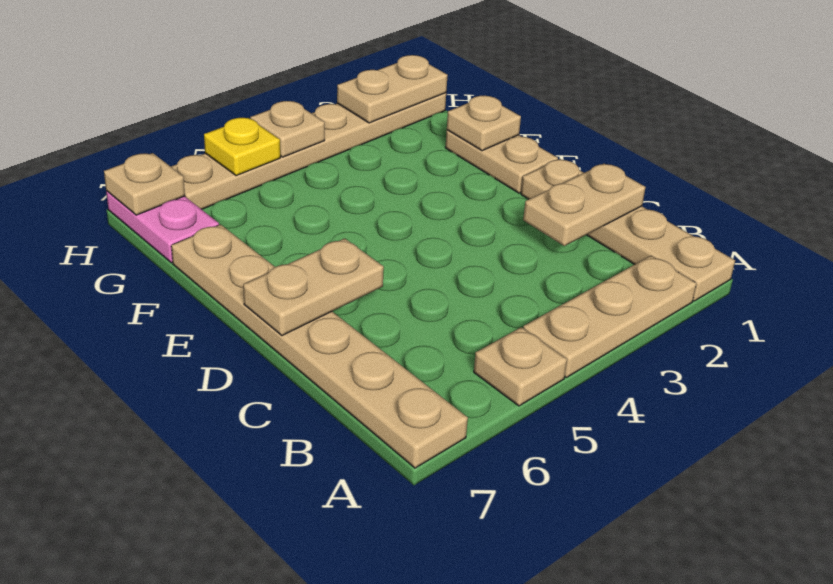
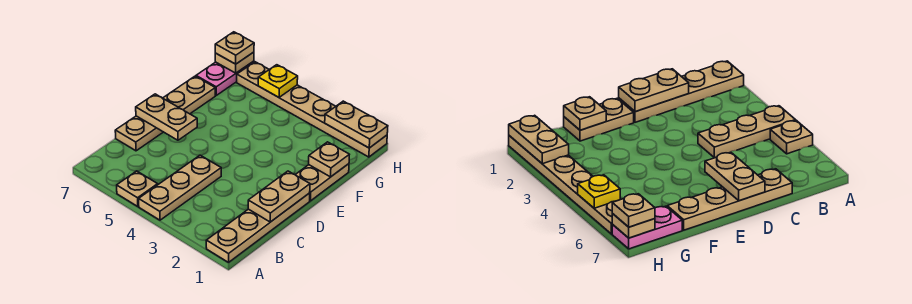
tan 1x3 plate [523,256,696,378] -> tan 1x3 plate turned to [139,155,221,220]
tan 1x6 plate [171,225,468,468] -> tan 1x4 plate [115,76,215,151]
tan 1x2 plate [523,164,646,246] -> tan 1x2 plate turned to [248,171,310,222]
tan 1x1 plate [250,101,325,157] -> tan 1x1 plate moved to [215,32,254,64]

